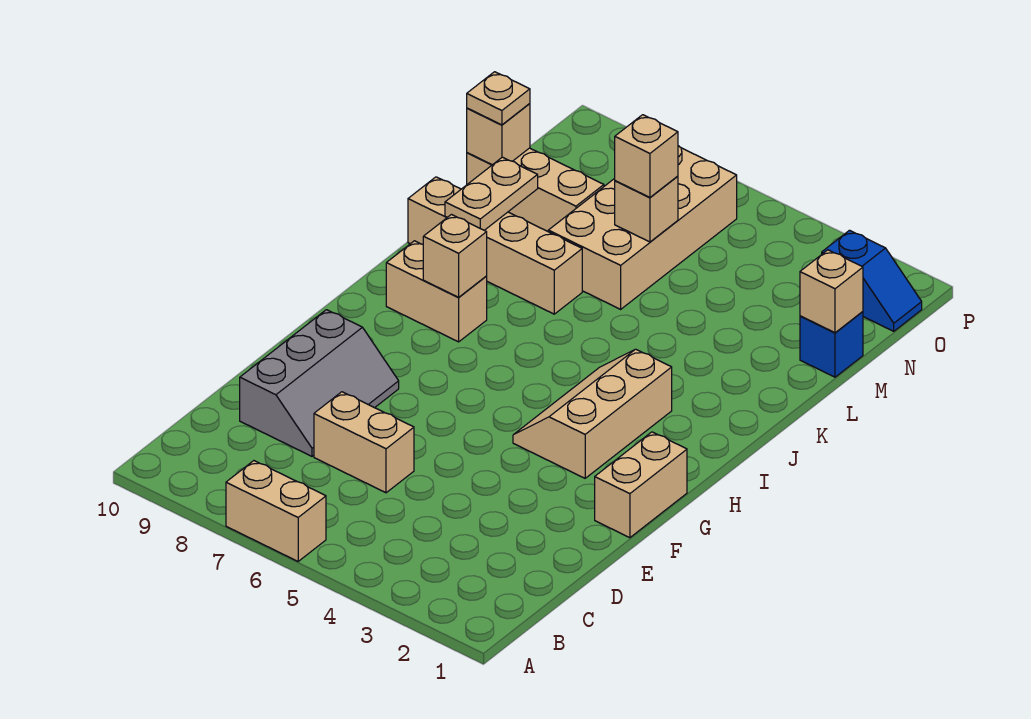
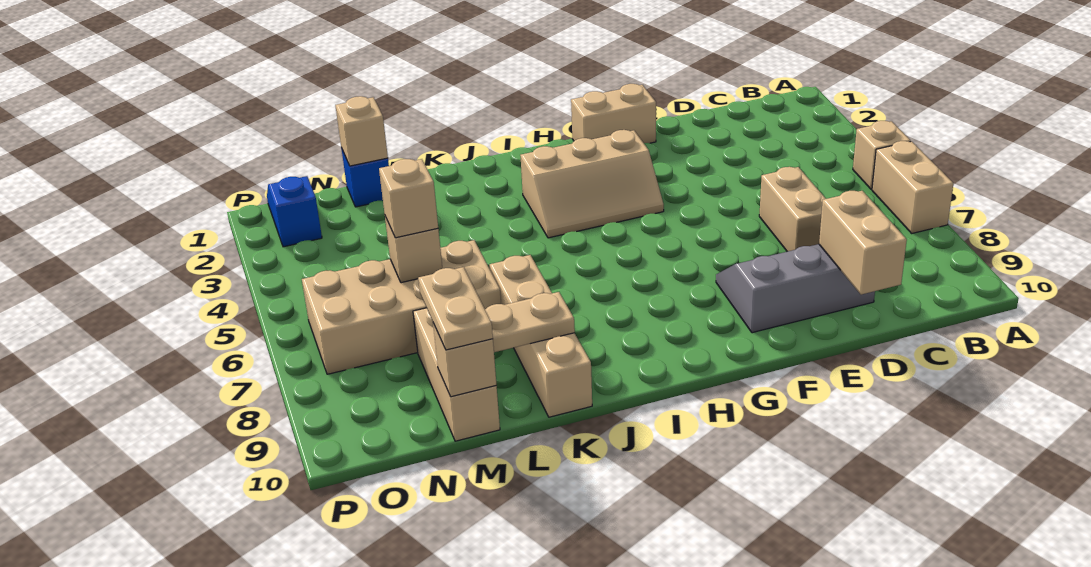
tan 1x2 brick [386,241,487,342] -> tan 1x2 brick moved to [819,191,907,295]
tan 1x1 brick [423,215,487,297] -> tan 1x1 brick moved to [853,121,911,189]
tan 1x1 plate [467,72,530,125] -> tan 1x2 plate [418,267,493,350]

